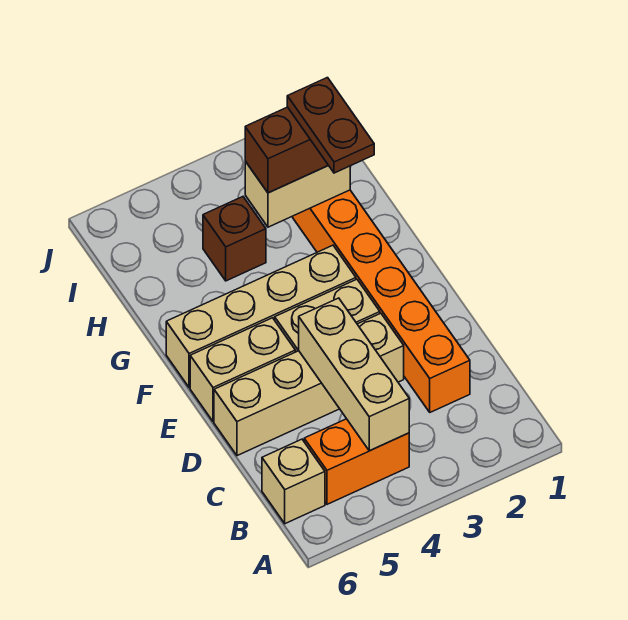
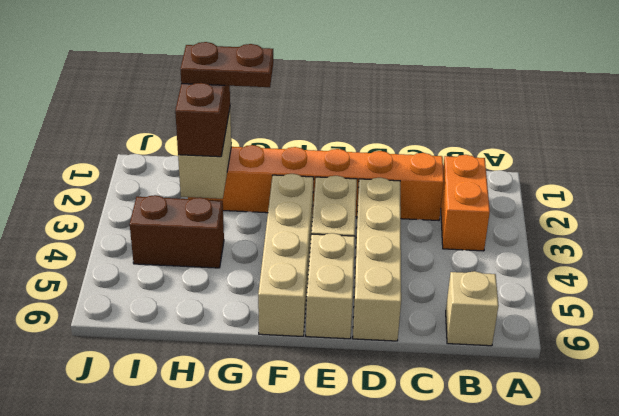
orange 1x2 brick [304,419,409,504] -> orange 1x2 brick moved to [441,155,490,251]
tan 1x3 brick [299,298,409,451] -> none
brown 1x1 brick [203,197,266,281] -> brown 1x2 brick [130,195,224,268]

